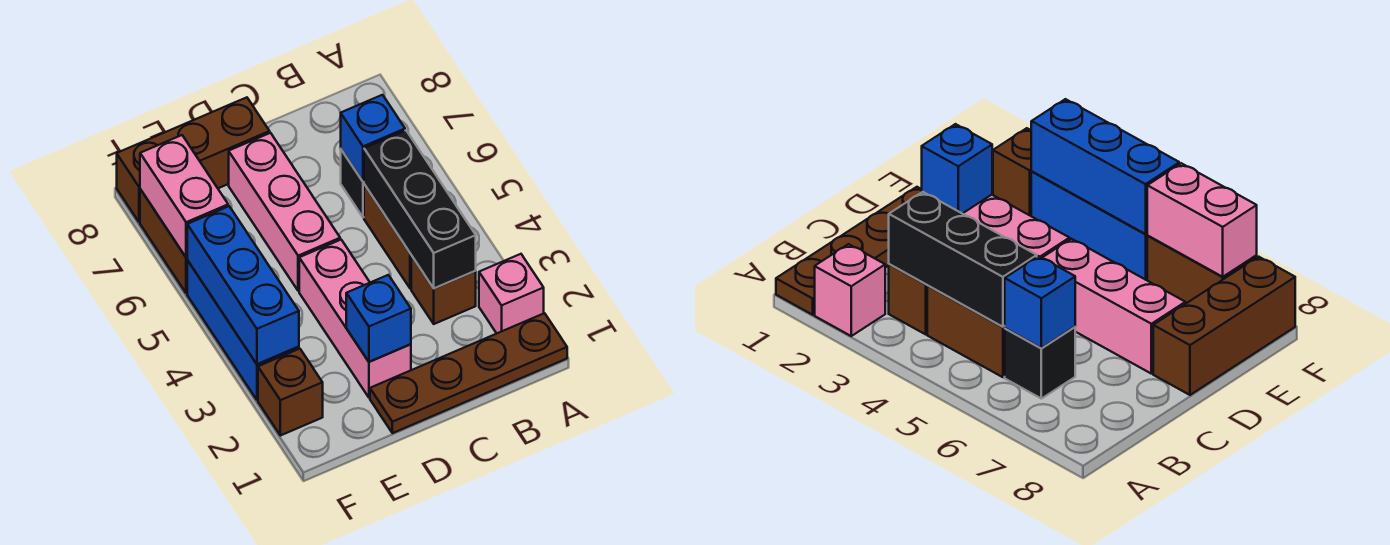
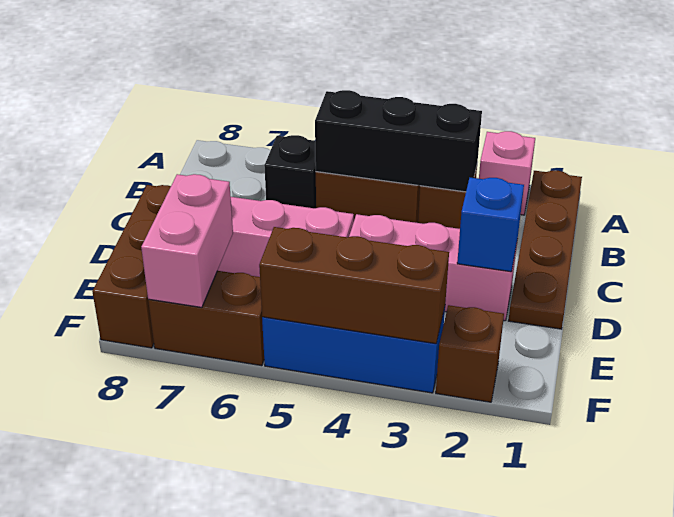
blue 1x1 brick [341,95,405,182] -> none
blue 1x3 brick [187,206,299,364] -> brown 1x3 brick [259,227,449,344]
pink 1x2 brick [140,135,228,258] -> pink 1x2 brick turned to [141,174,233,307]

